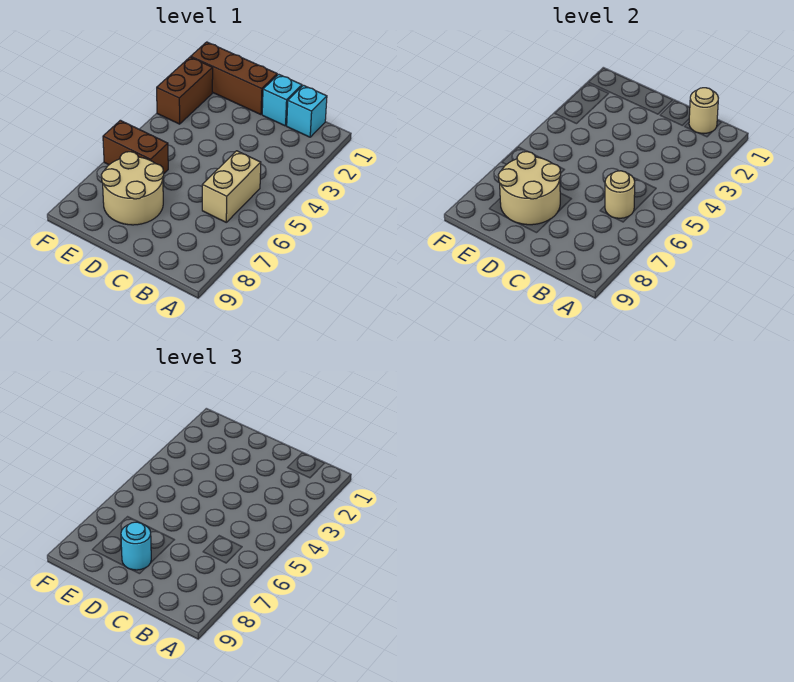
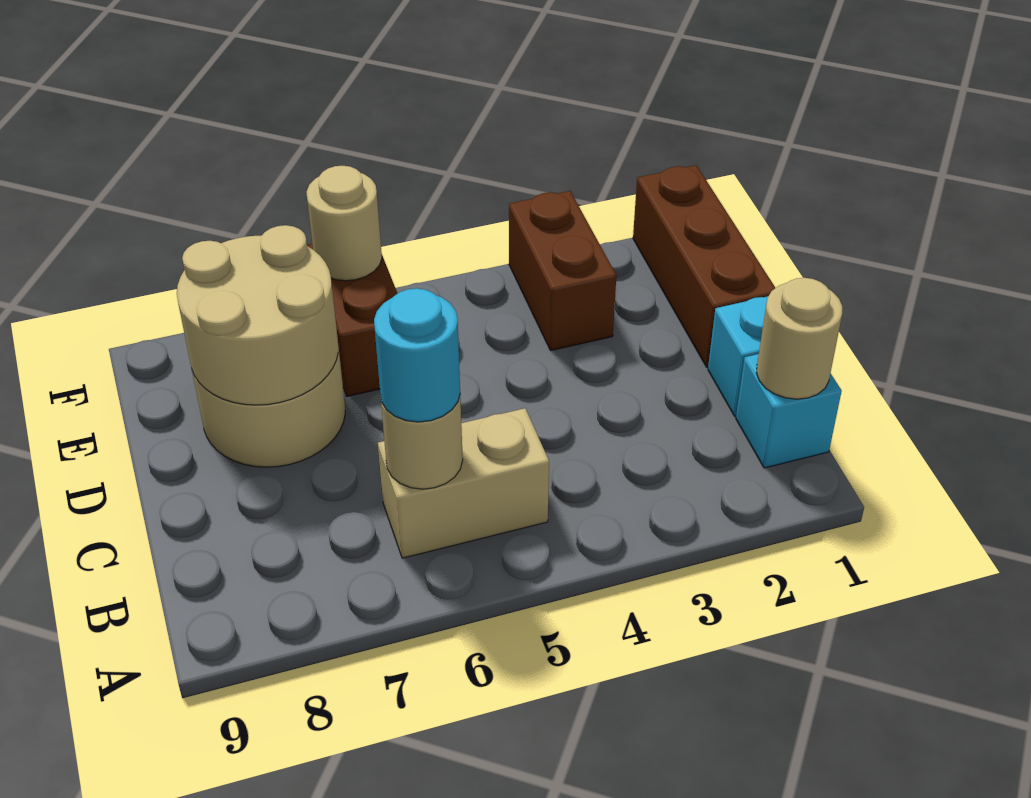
cyan 1x1 round brick [121,522,151,570] -> cyan 1x1 round brick moved to [374,288,460,422]
brown 1x2 brick [157,57,213,124] -> brown 1x2 brick turned to [509,191,616,351]
none -> tan 1x1 round brick [306,166,382,281]

